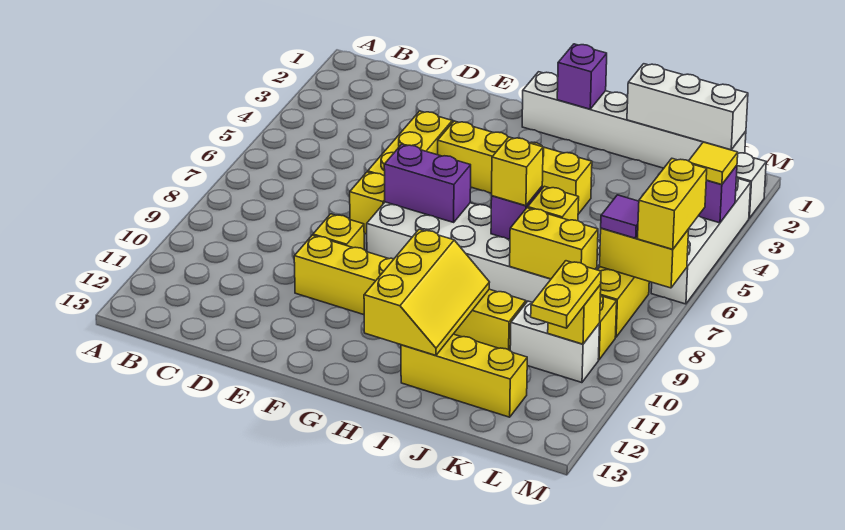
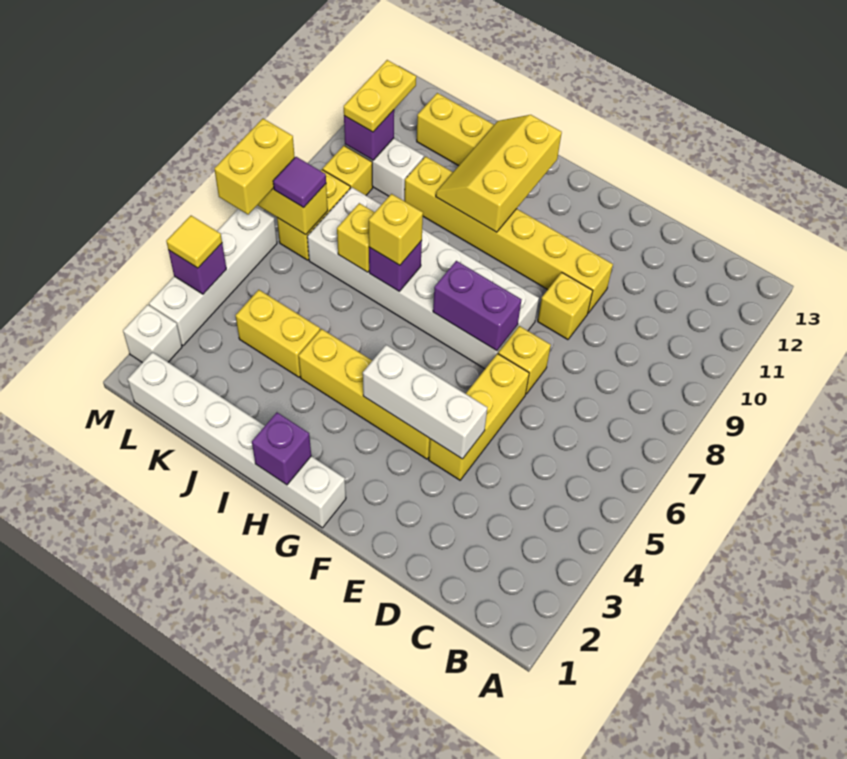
white 1x3 brick [627,64,748,150] -> white 1x3 brick moved to [363,345,487,459]
yellow 1x2 brick [510,208,598,279] -> yellow 1x2 brick moved to [236,290,320,377]
yellow 1x1 brick [548,285,601,344] -> purple 1x1 brick [344,110,394,160]

